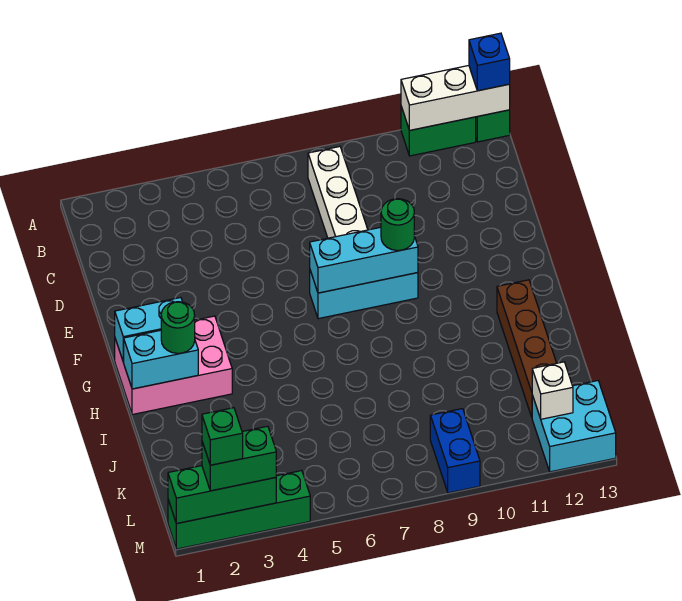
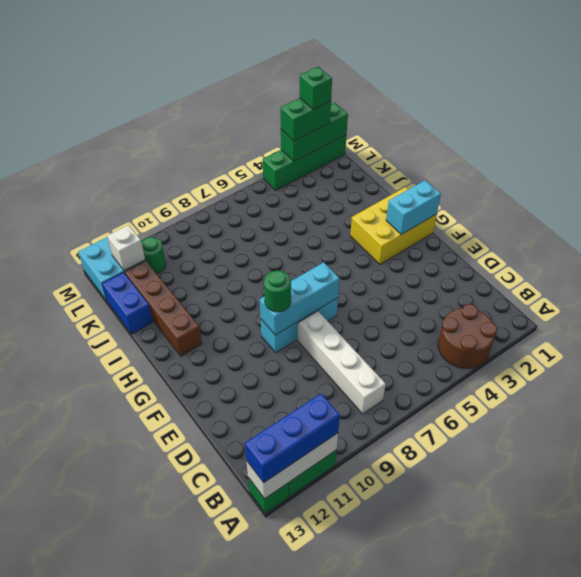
none -> brown 2x2 round brick [438,304,497,368]
blue 1x1 brick [469,33,510,91] -> blue 1x3 brick [245,393,340,483]
pink 2x3 brick [115,316,232,415] -> yellow 2x3 brick [350,187,437,264]
cyan 1x2 brick [124,330,198,389] -> none
green 1x1 round brick [161,302,195,353] -> green 1x1 round brick moved to [141,237,166,274]
blue 1x2 brick [430,409,480,493] -> blue 1x2 brick moved to [102,272,153,334]

